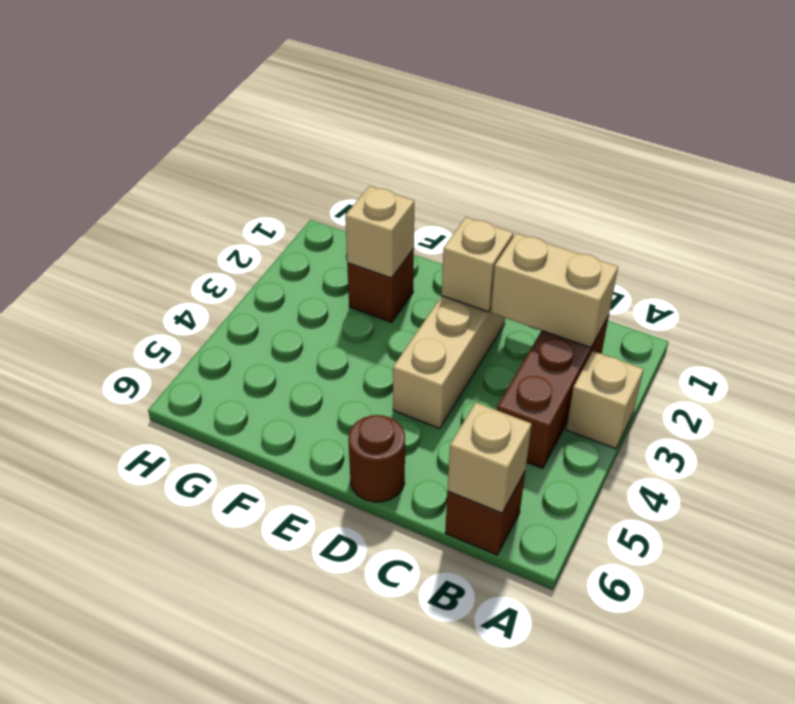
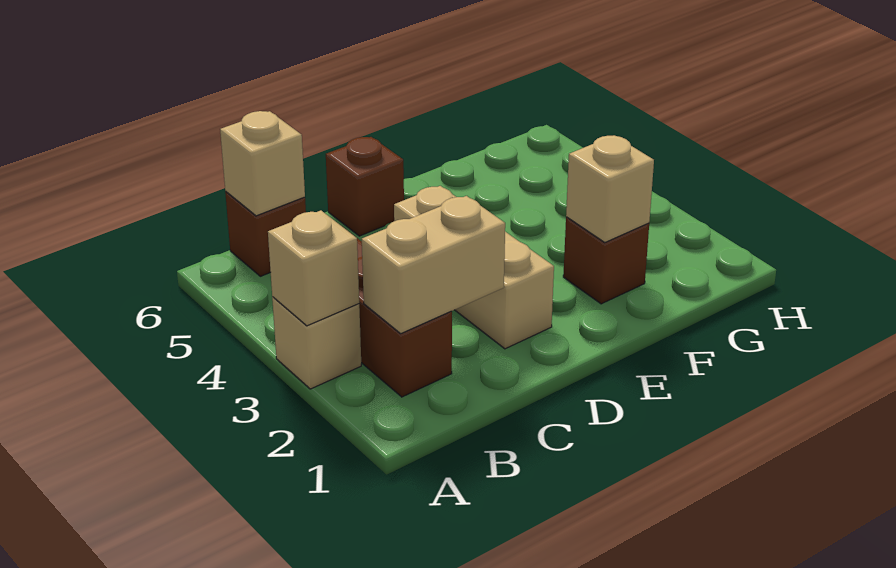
tan 1x1 brick [442,217,513,312] -> tan 1x1 brick moved to [268,210,359,326]
brown 1x1 round brick [348,415,405,502] -> brown 1x1 brick [326,137,404,236]

